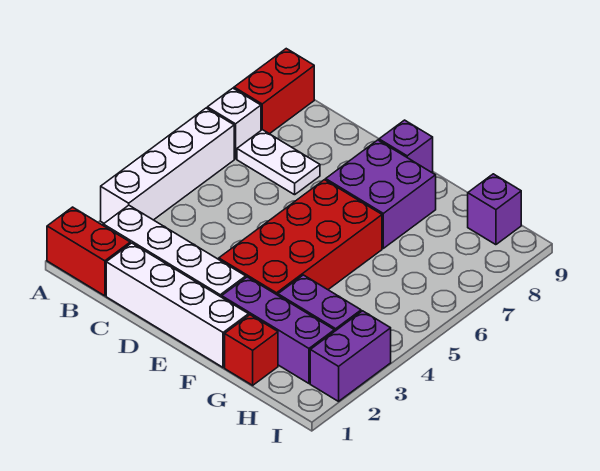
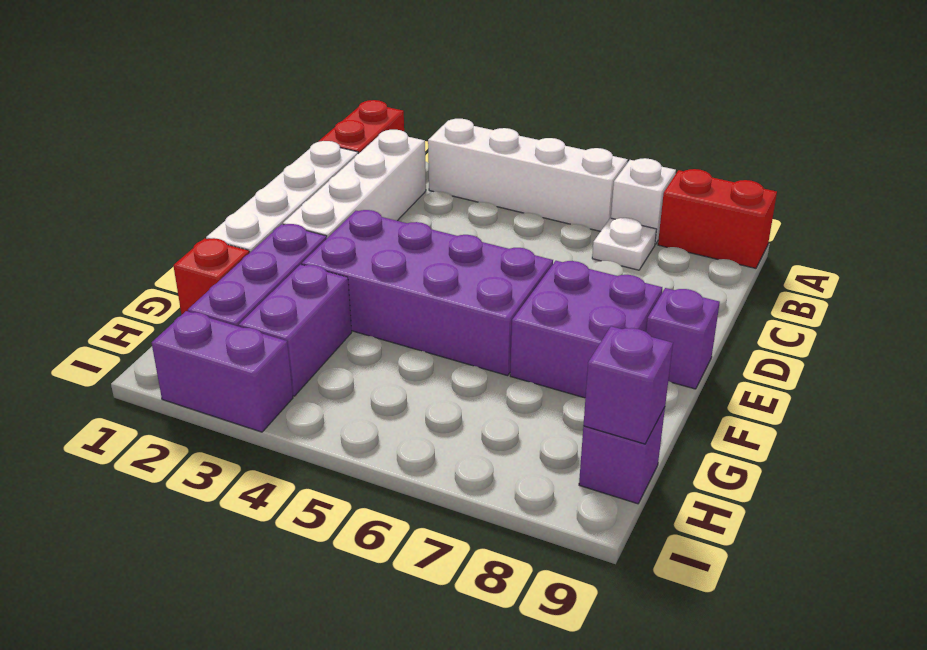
white 1x2 plate [237,130,320,195] -> white 1x1 plate [592,218,656,270]
red 2x4 brick [219,180,382,295] -> purple 2x4 brick [302,210,553,376]
none -> purple 1x1 brick [583,326,673,444]

